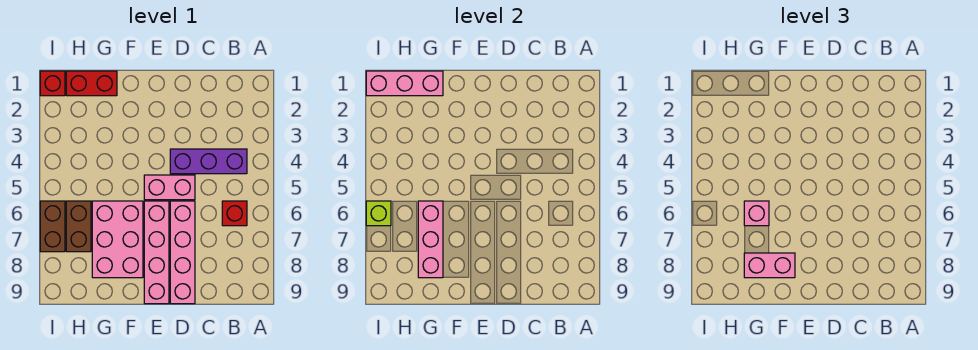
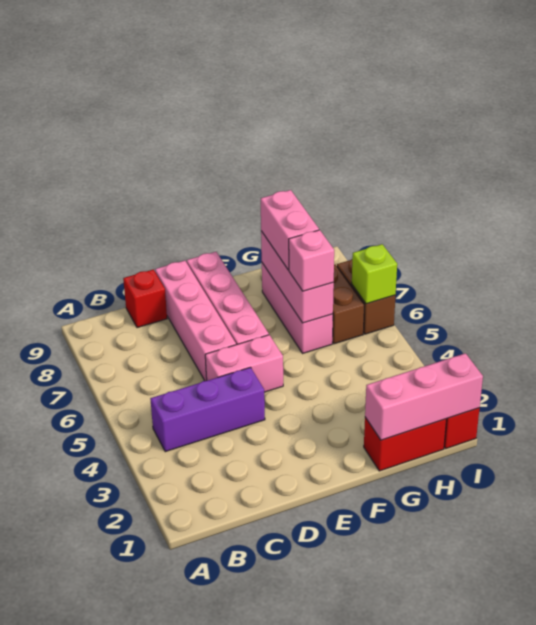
red 1x1 brick [222,201,247,226] -> red 1x1 brick moved to [123,269,167,328]
pink 2x3 brick [92,201,143,278] -> pink 1x3 brick [262,263,333,353]
pink 1x2 brick [744,253,795,278] -> pink 1x2 brick turned to [261,190,319,270]

